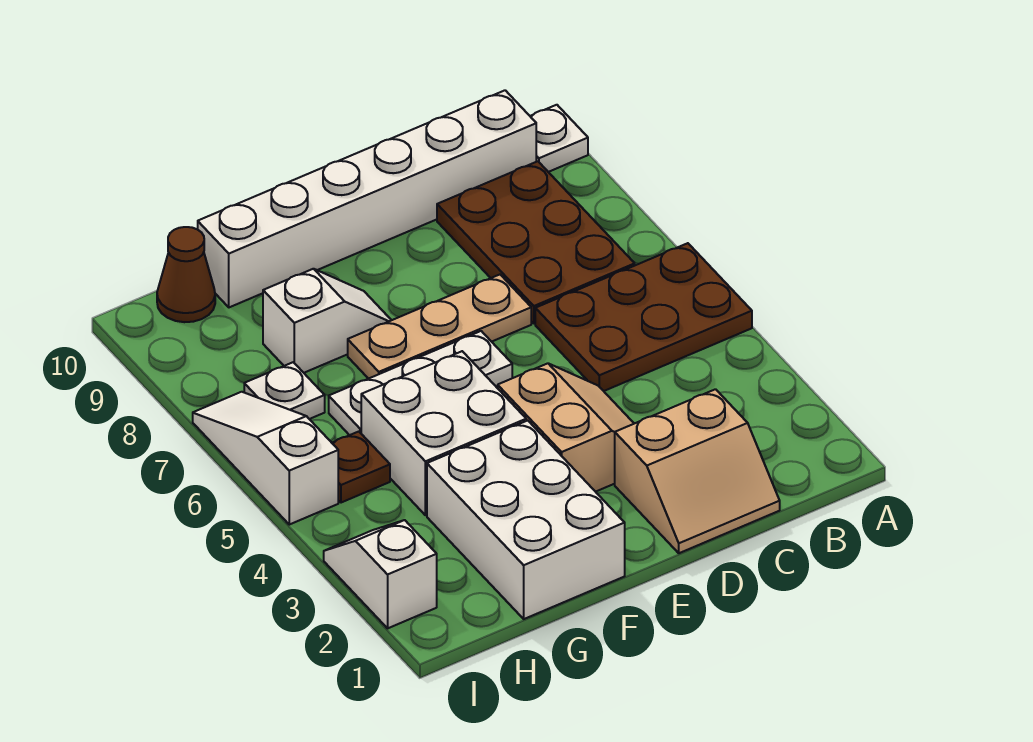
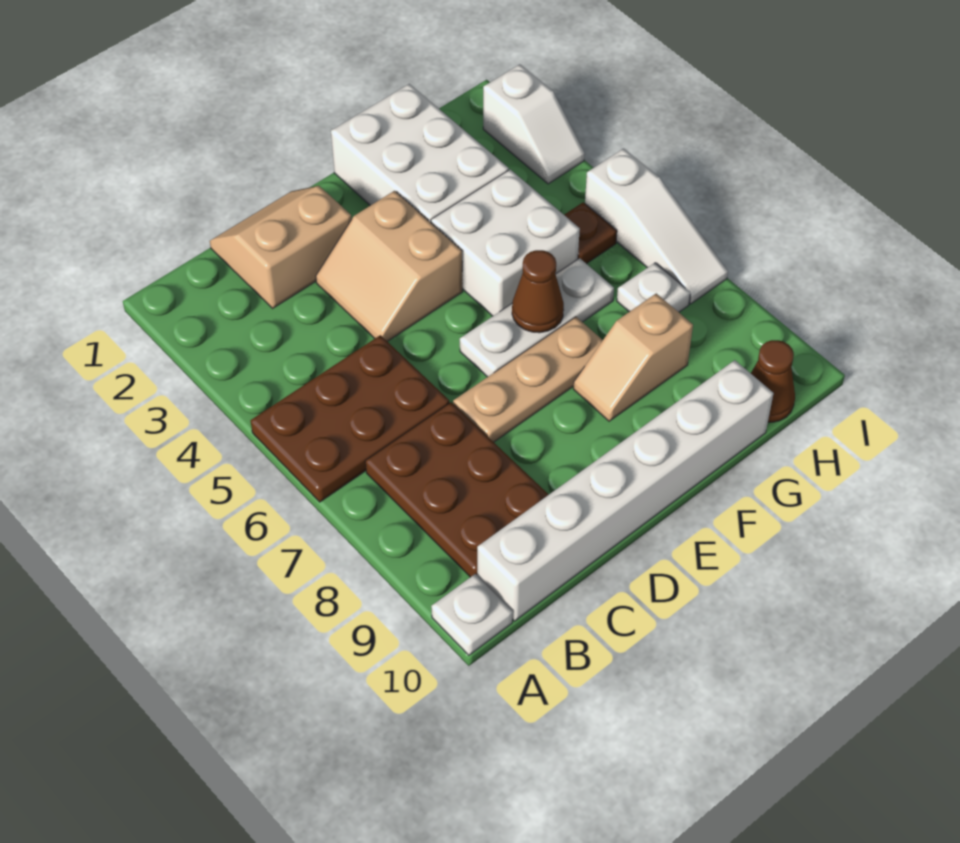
none -> brown 1x1 cone [512,250,564,333]
white 1x2 slope [263,269,391,373] -> tan 1x2 slope [573,293,693,421]

